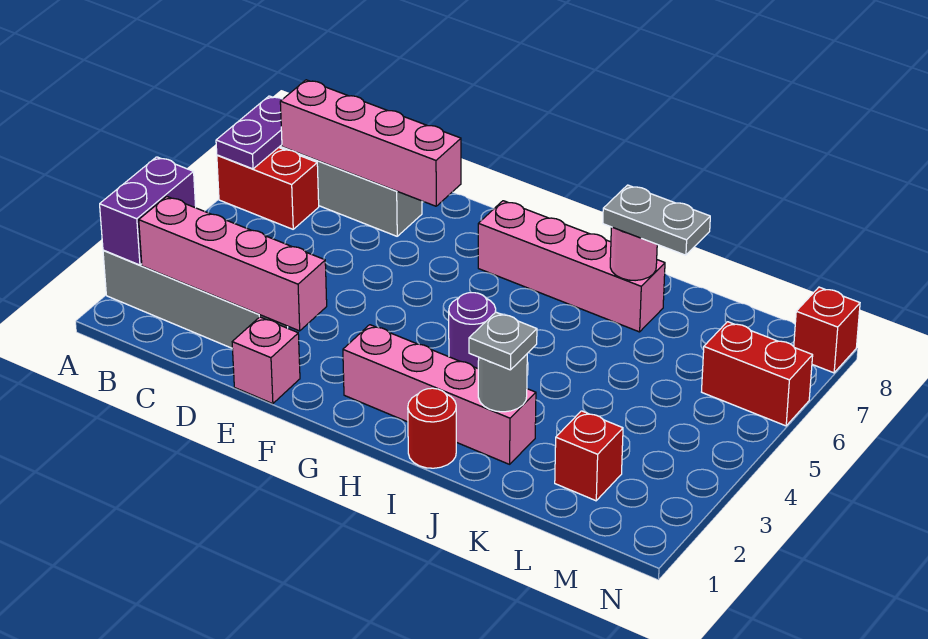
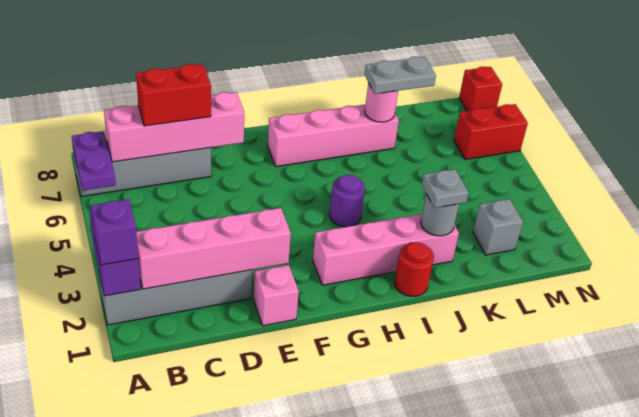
none -> purple 1x1 brick [91,199,138,265]
red 1x2 brick [217,148,319,229] -> red 1x2 brick moved to [136,64,211,126]
red 1x1 brick [555,411,623,501] -> grey 1x1 brick [473,199,523,255]

